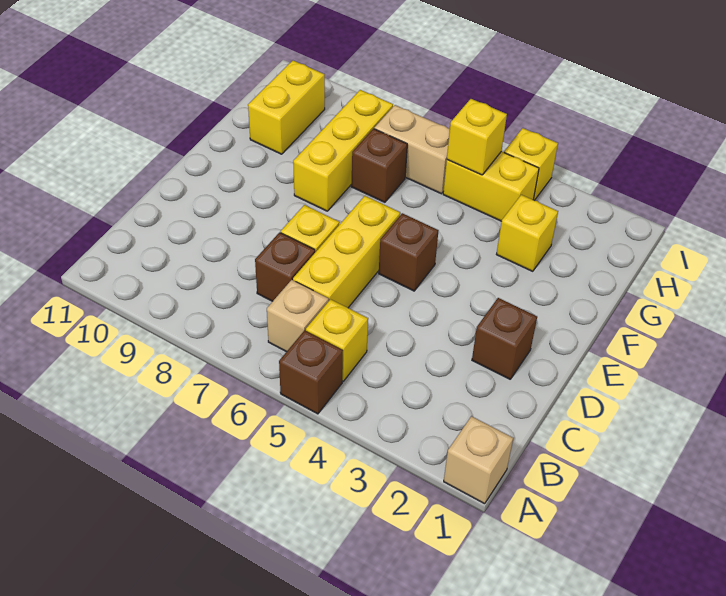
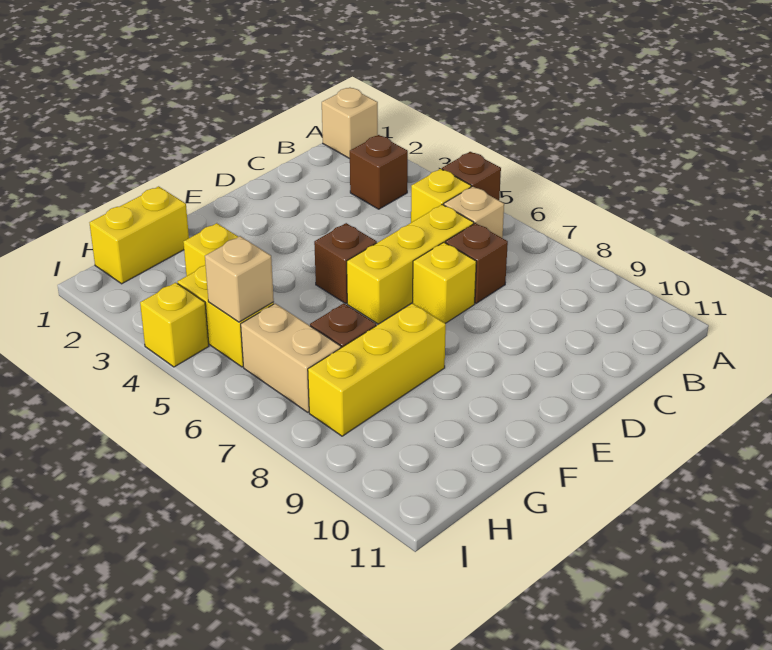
brown 1x1 brick [472,298,537,379] -> brown 1x1 brick moved to [350,135,408,209]
yellow 1x2 brick [248,61,325,154] -> yellow 1x2 brick moved to [90,186,189,284]
yellow 1x1 brick [447,99,507,175] -> tan 1x1 brick [205,236,274,322]

